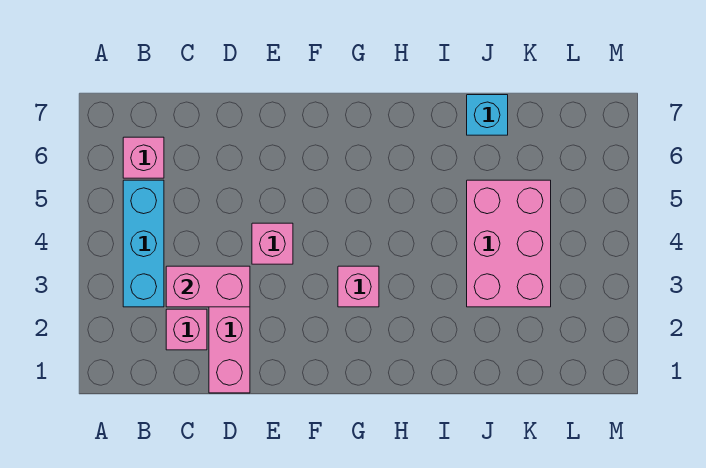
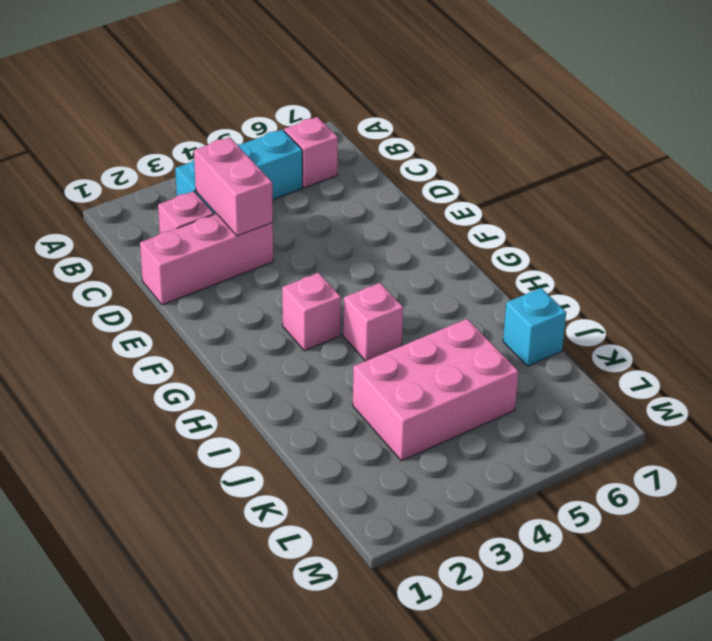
pink 1x1 brick [252,223,293,264] -> pink 1x1 brick moved to [343,283,403,361]

